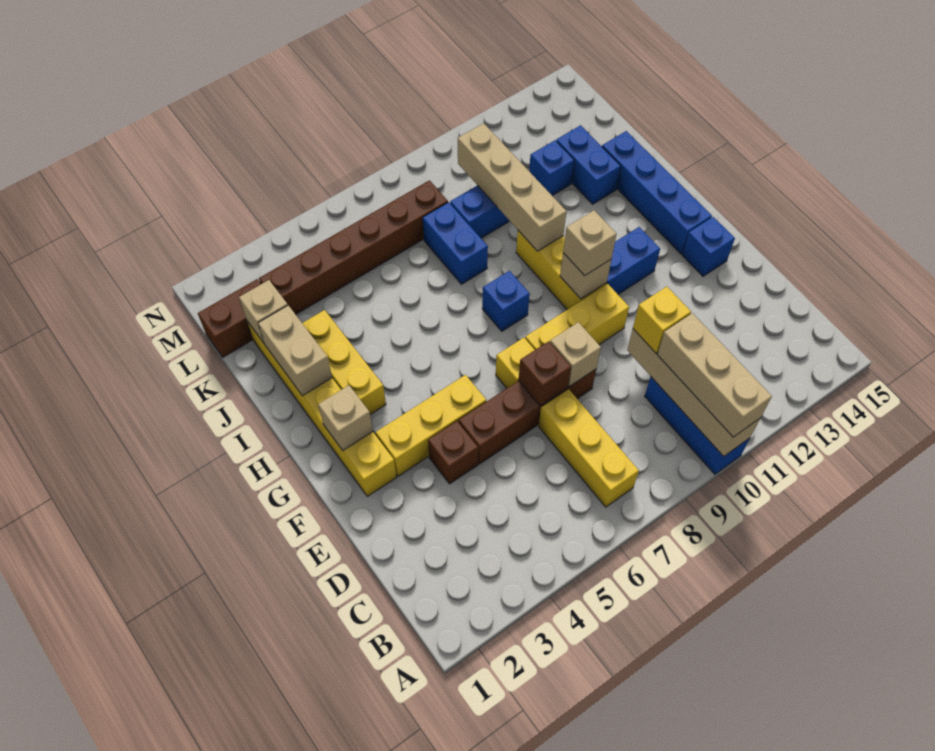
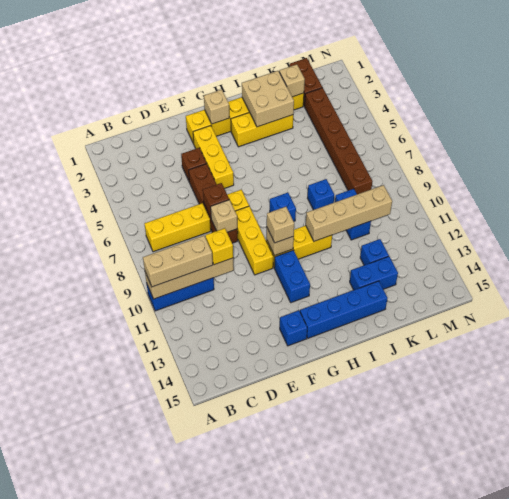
tan 1x2 brick [258,305,332,396] -> tan 2x2 brick [242,71,294,127]
blue 1x2 brick [423,202,488,284] -> blue 1x1 brick [308,179,334,210]

